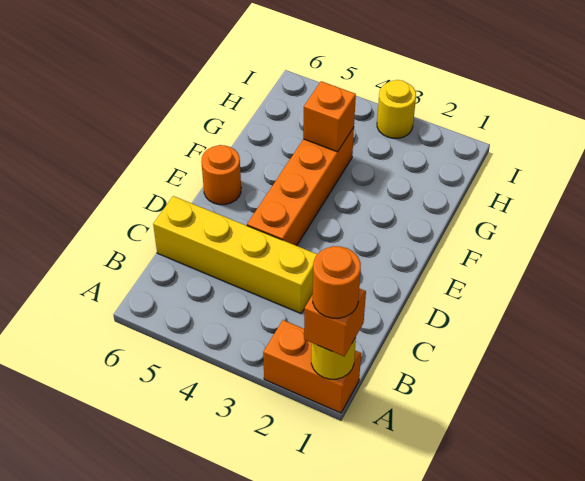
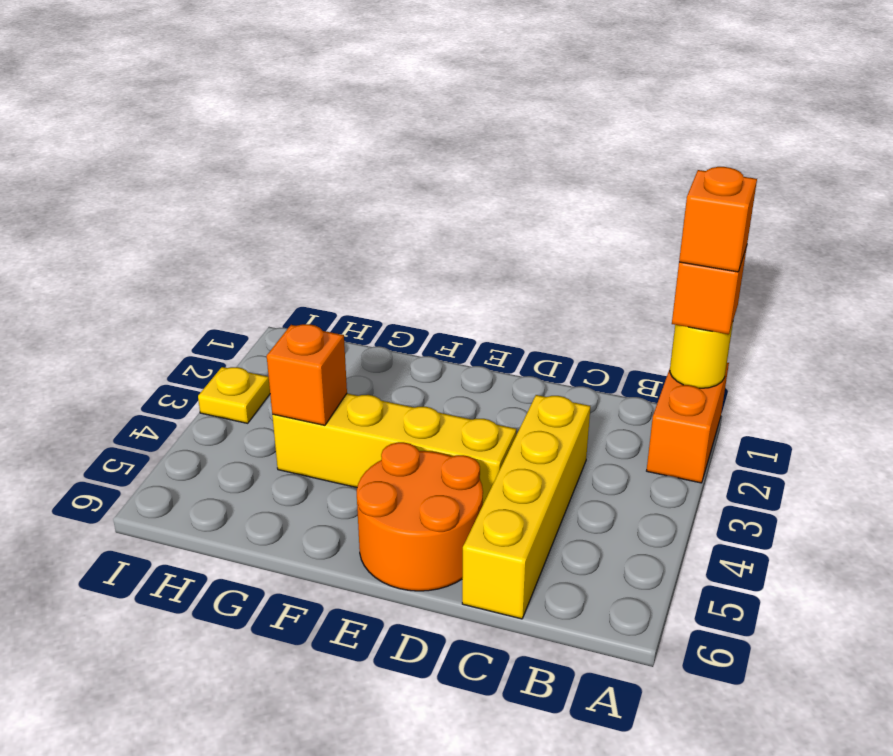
orange 1x1 round brick [313,246,361,318] -> orange 1x1 brick [679,167,757,272]
orange 1x4 brick [247,127,354,246] -> yellow 1x4 brick [272,394,516,504]
orange 1x1 round brick [201,145,241,205] -> orange 2x2 round brick [357,442,483,591]
yellow 1x1 round brick [377,80,416,138] -> yellow 1x1 plate [198,367,270,423]

